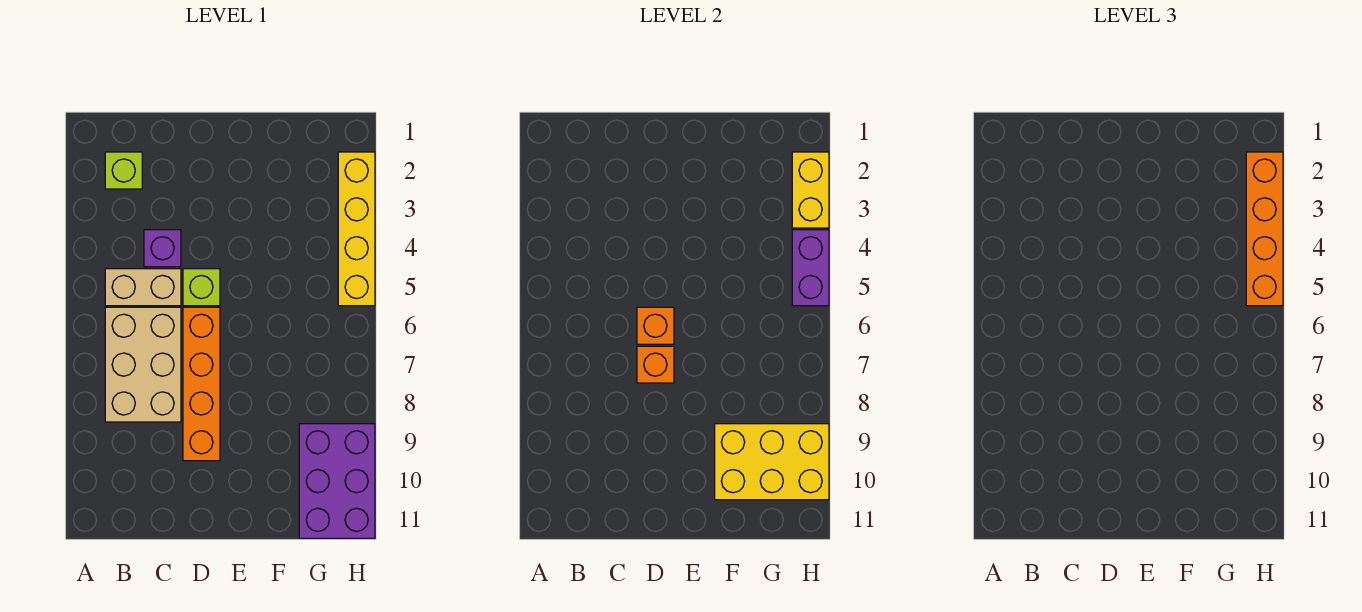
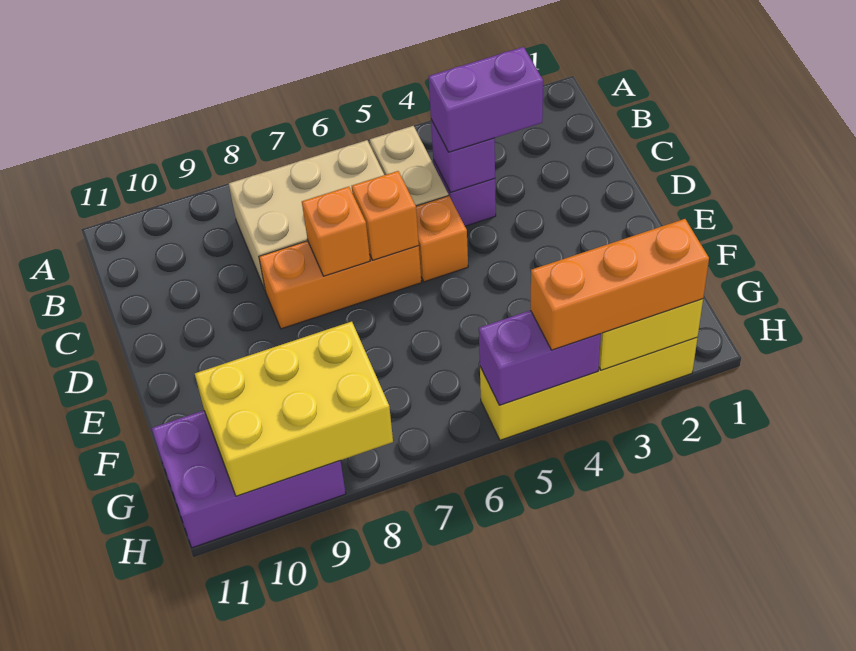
lime 1x1 brick [105,152,142,189] -> none
none -> purple 1x2 brick [429,47,543,152]
none -> purple 1x1 brick [431,120,495,192]
lime 1x1 brick [183,269,220,306] -> orange 1x1 brick [416,196,468,282]
orange 1x4 brick [183,307,220,461] -> orange 1x3 brick [259,241,421,329]
yellow 2x3 brick [715,424,829,500] -> yellow 2x3 brick turned to [195,322,393,496]
orange 1x4 brick [1246,152,1283,306] -> orange 1x3 brick [531,219,709,350]

